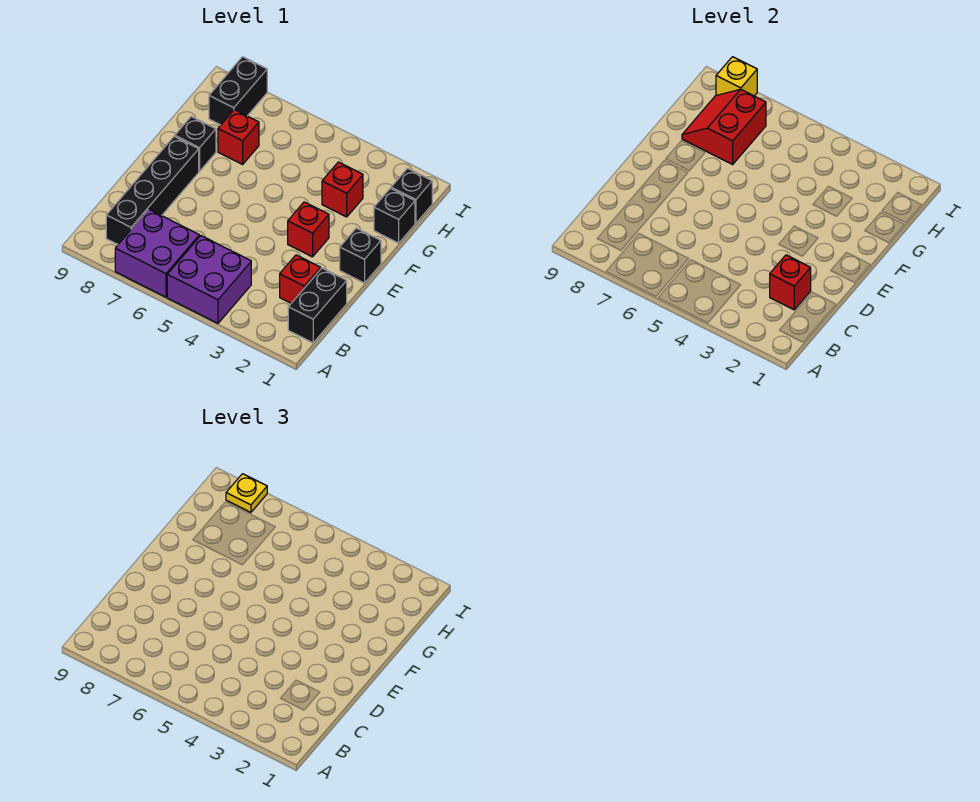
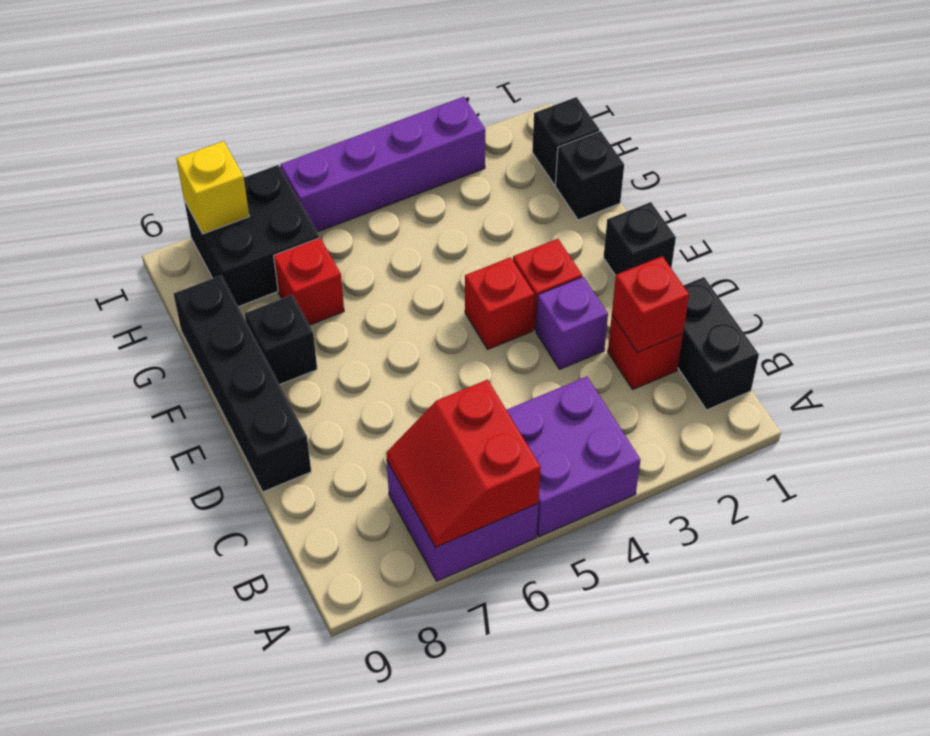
black 1x4 brick [106,136,199,244] -> black 1x4 brick moved to [174,275,311,492]
none -> purple 1x1 brick [536,277,608,369]
red 1x1 brick [322,162,363,217] -> red 1x1 brick moved to [465,257,534,350]
red 2x2 slope [682,89,766,164] -> red 2x2 slope moved to [386,380,541,547]
black 1x2 brick [209,57,267,125] -> black 2x2 brick [184,165,319,307]
none -> purple 1x4 brick [281,97,485,232]
yellow 1x1 plate [226,474,267,513] -> none

